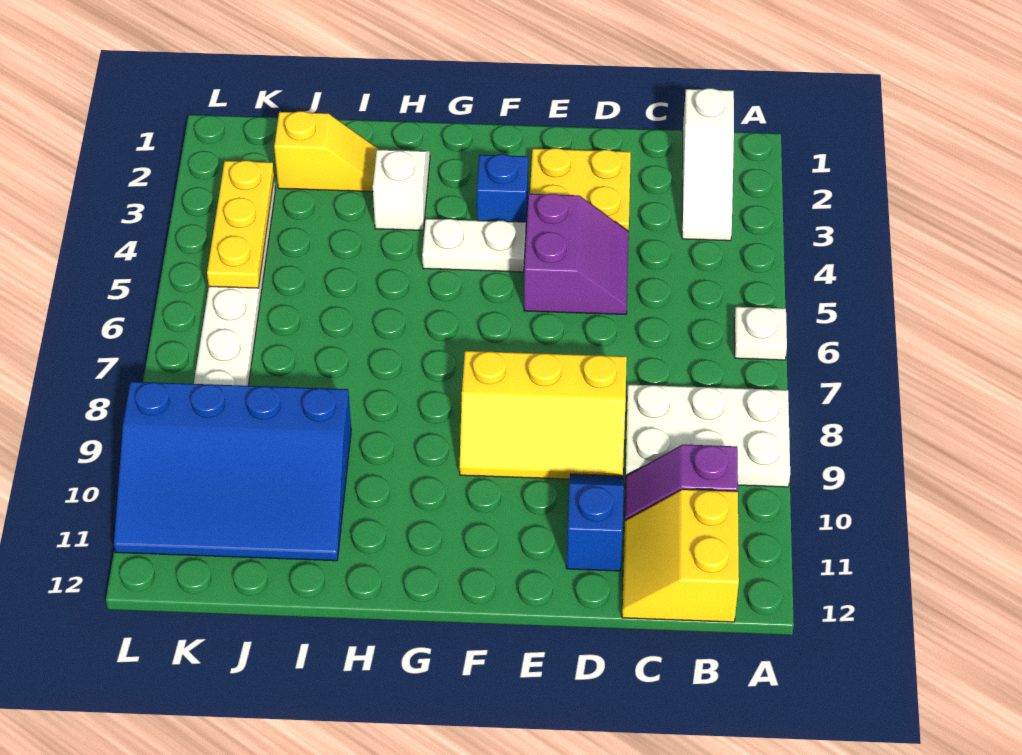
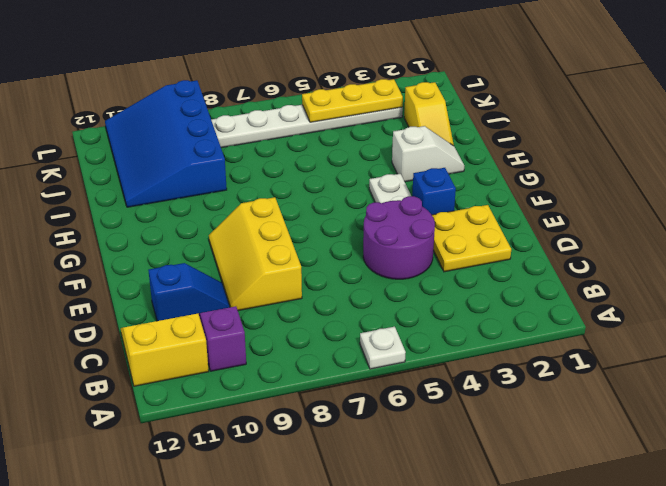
white 2x3 plate [625,385,790,487] -> none
white 1x3 slope [682,88,734,241] -> none
purple 2x2 slope [524,194,629,315] -> purple 2x2 round brick [363,196,435,279]

